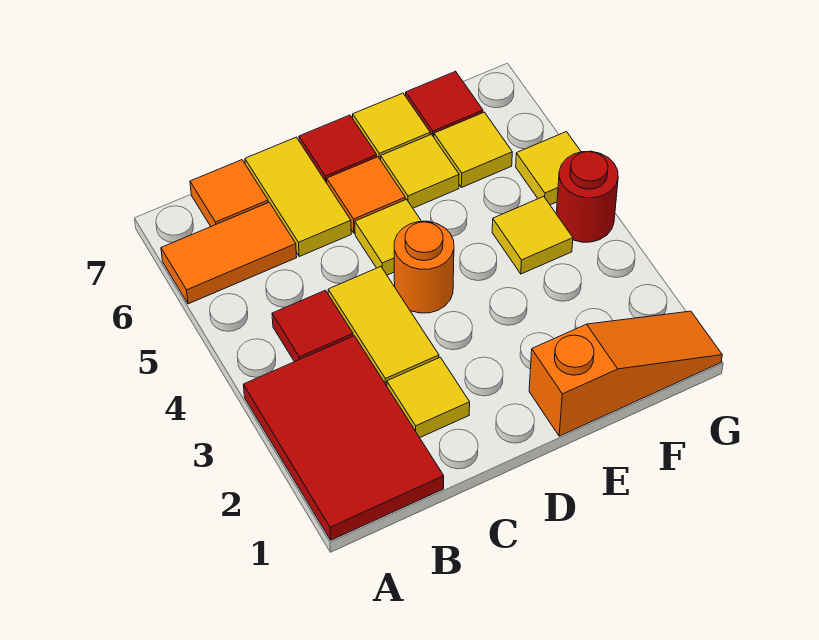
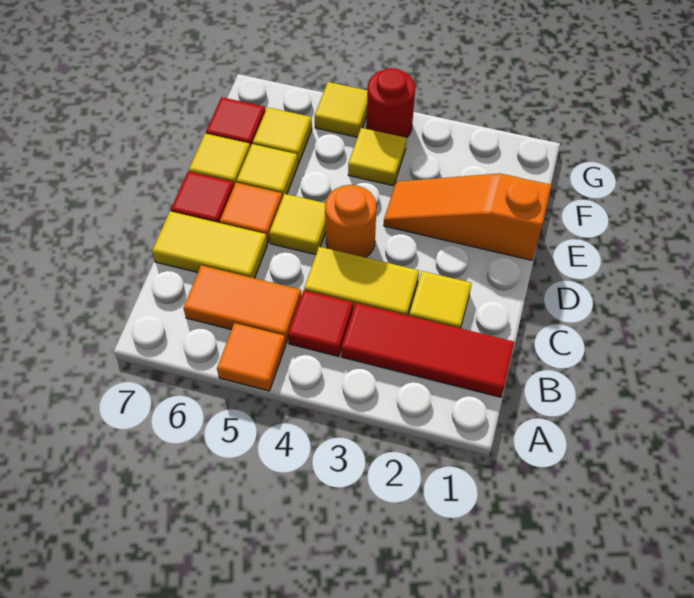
red 2x3 tile [244,336,444,540] -> red 1x3 tile [341,303,514,397]
orange 1x2 tile [161,202,297,304] -> orange 1x2 tile turned to [183,265,301,343]
orange 1x1 tile [190,160,268,226] -> orange 1x1 tile moved to [217,323,286,391]
orange 1x3 slope [529,311,722,436] -> orange 1x3 slope turned to [384,173,551,260]

